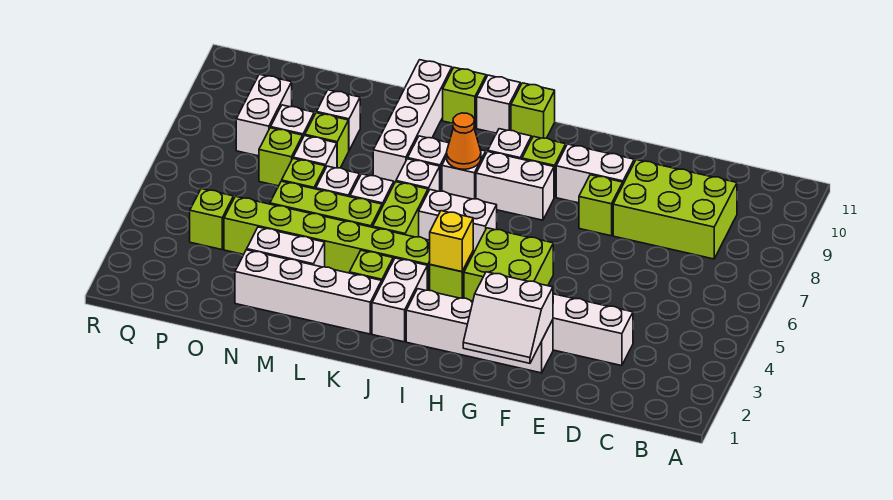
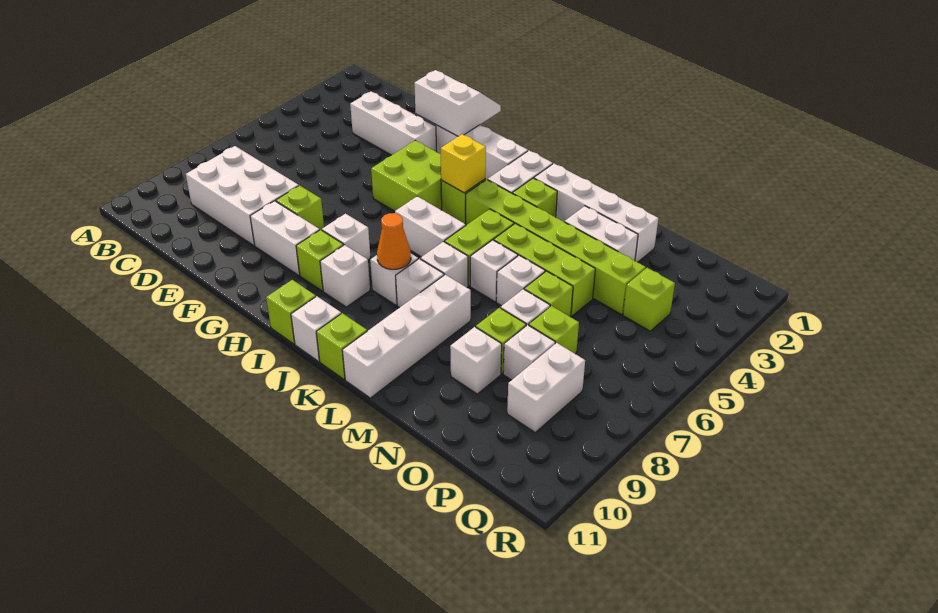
lime 2x3 brick [613,160,737,259] -> white 2x3 brick [186,146,299,245]
white 1x2 brick [476,152,554,220] -> white 1x1 brick [322,214,370,260]

